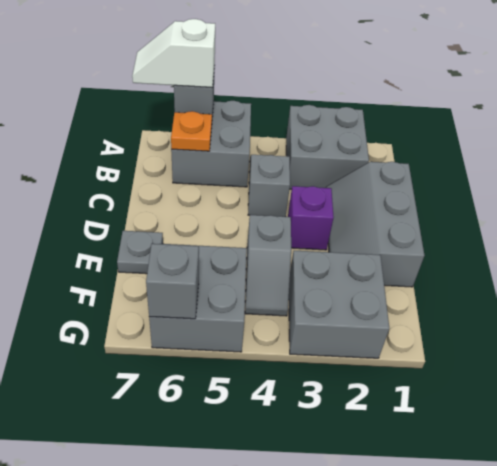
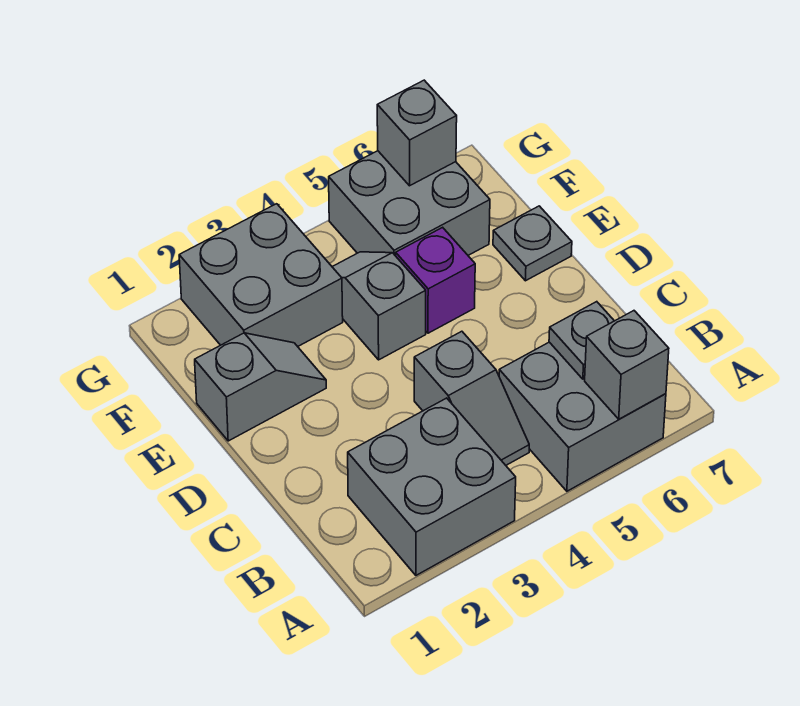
white 1x2 slope [132,19,215,88] -> none
orange 1x1 plate [171,111,212,151] -> grey 1x1 plate [549,302,614,379]
grey 2x3 slope [326,162,424,287] -> grey 1x2 slope [195,333,326,441]
purple 1x1 brick [288,186,334,250] -> purple 1x1 brick moved to [396,227,475,333]

